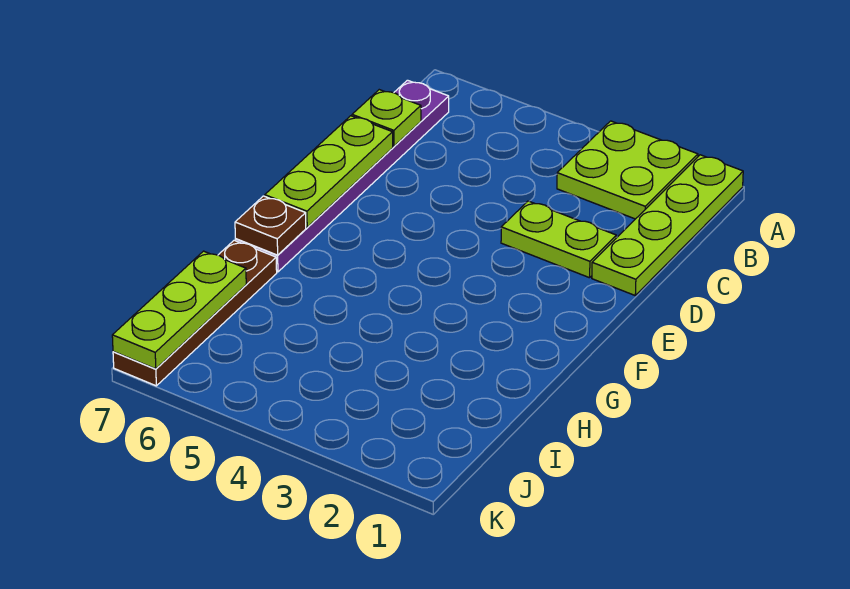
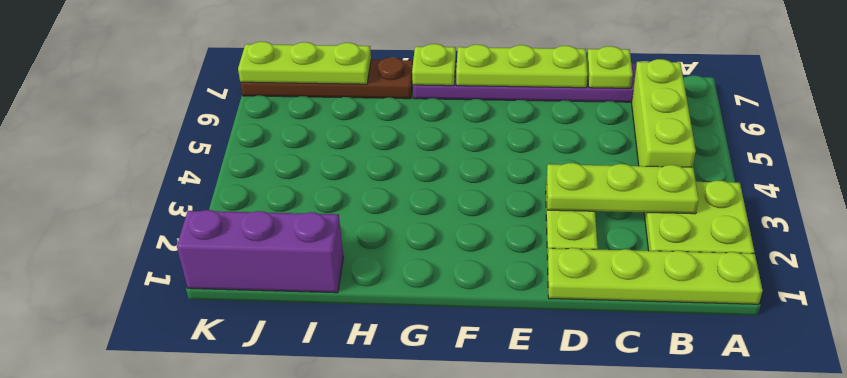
none -> lime 1x3 plate [547,163,699,214]
none -> lime 1x3 brick [632,59,696,167]
brown 1x1 plate [235,196,306,255] -> lime 1x1 plate [412,44,456,86]
none -> purple 1x3 brick [177,210,344,293]

